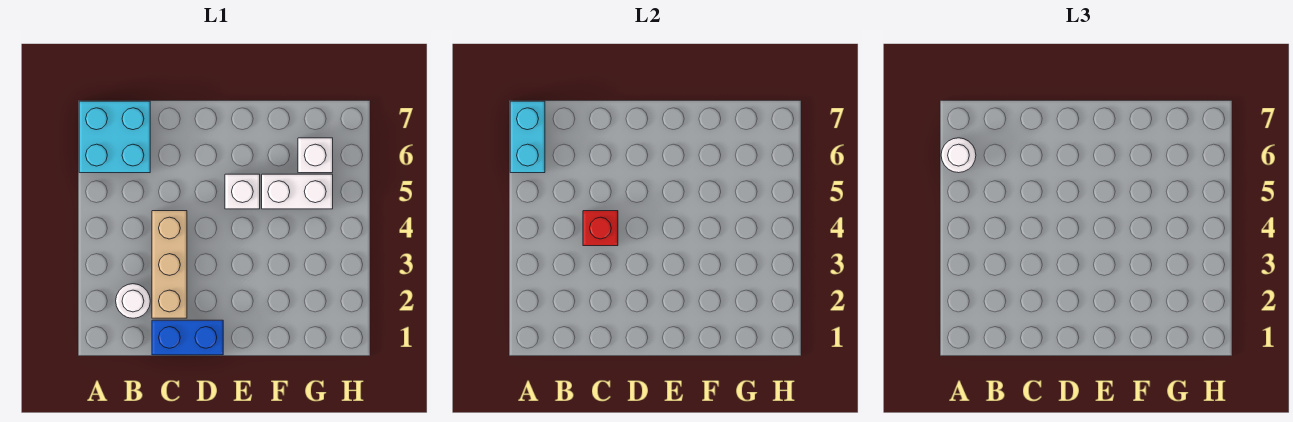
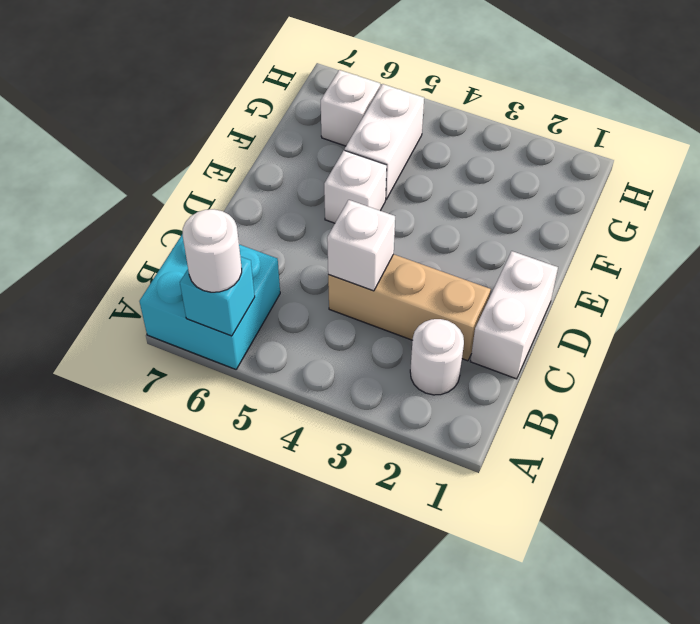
cyan 1x2 brick [510,101,545,173] -> cyan 1x1 brick [180,257,255,336]
blue 1x2 brick [152,320,223,355] -> white 1x2 brick [470,251,558,379]
red 1x1 brick [583,211,618,246] -> white 1x1 brick [327,200,395,291]

